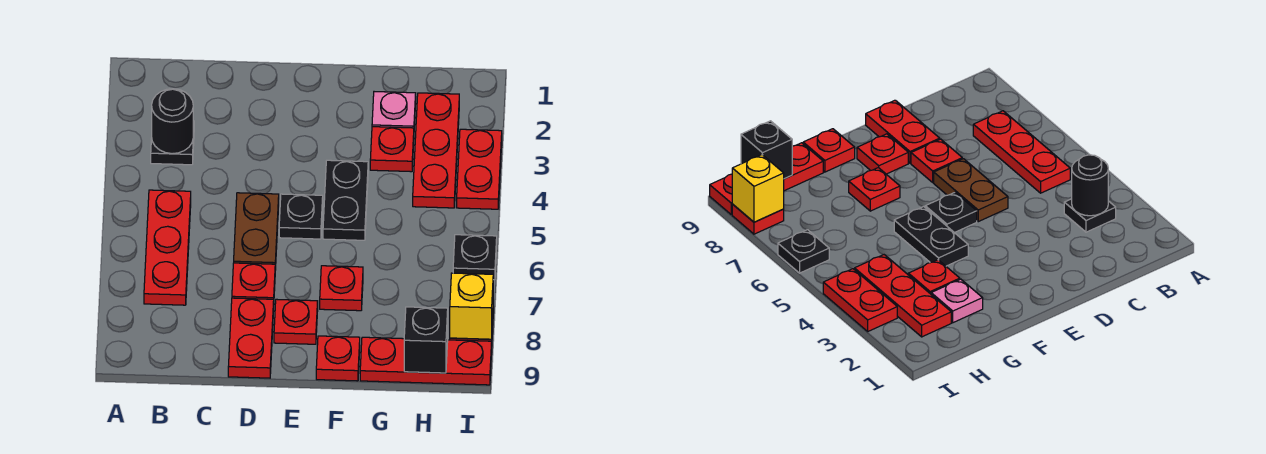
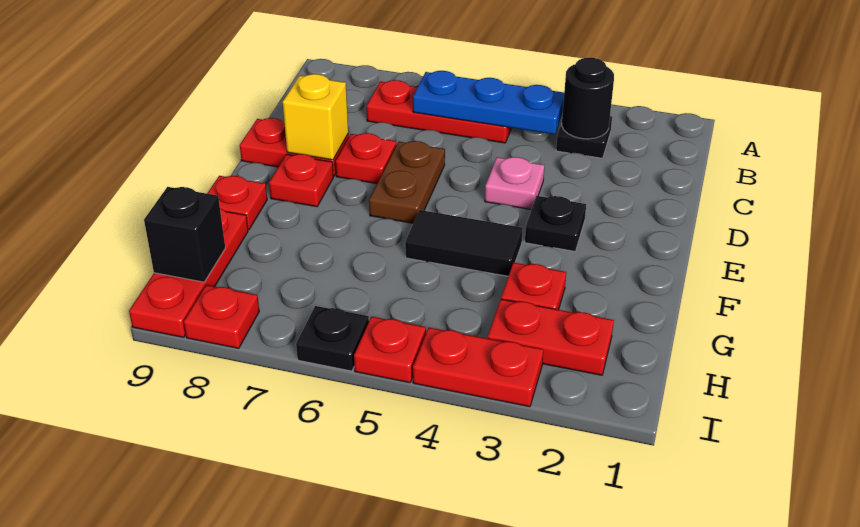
none -> blue 1x3 plate [413,71,564,134]
brown 1x2 plate [234,193,279,270] -> brown 1x2 plate turned to [369,141,445,223]
black 1x1 plate [279,194,323,239] -> black 1x1 plate moved to [525,196,586,251]
black 1x2 plate [323,160,368,240] -> black 1x2 tile [405,210,523,276]
red 1x1 plate [320,266,363,311] -> red 1x1 plate moved to [354,317,426,383]
pink 1x1 plate [372,92,416,128] -> pink 1x1 plate moved to [485,157,544,210]
red 1x3 plate [413,93,459,208] -> red 1x2 plate [488,299,614,375]
yellow 1x1 brick [450,273,493,339] -> yellow 1x1 brick moved to [283,74,348,160]

